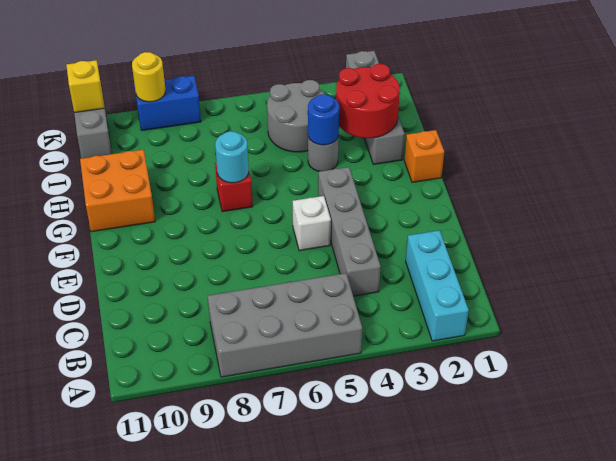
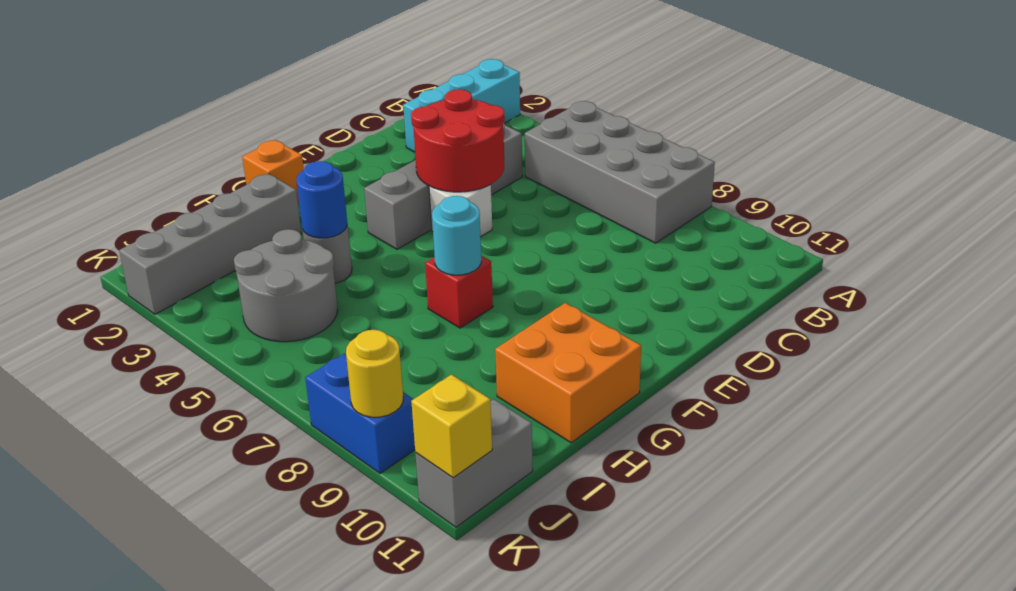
red 2x2 round brick [336,64,400,138] -> red 2x2 round brick moved to [411,89,505,192]

